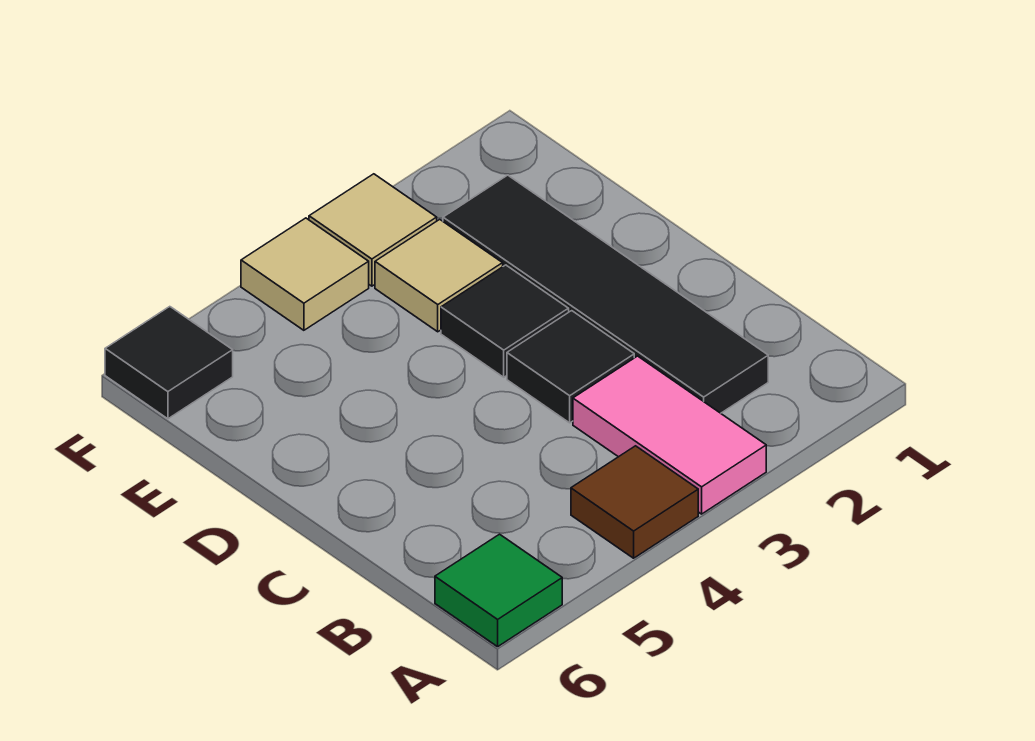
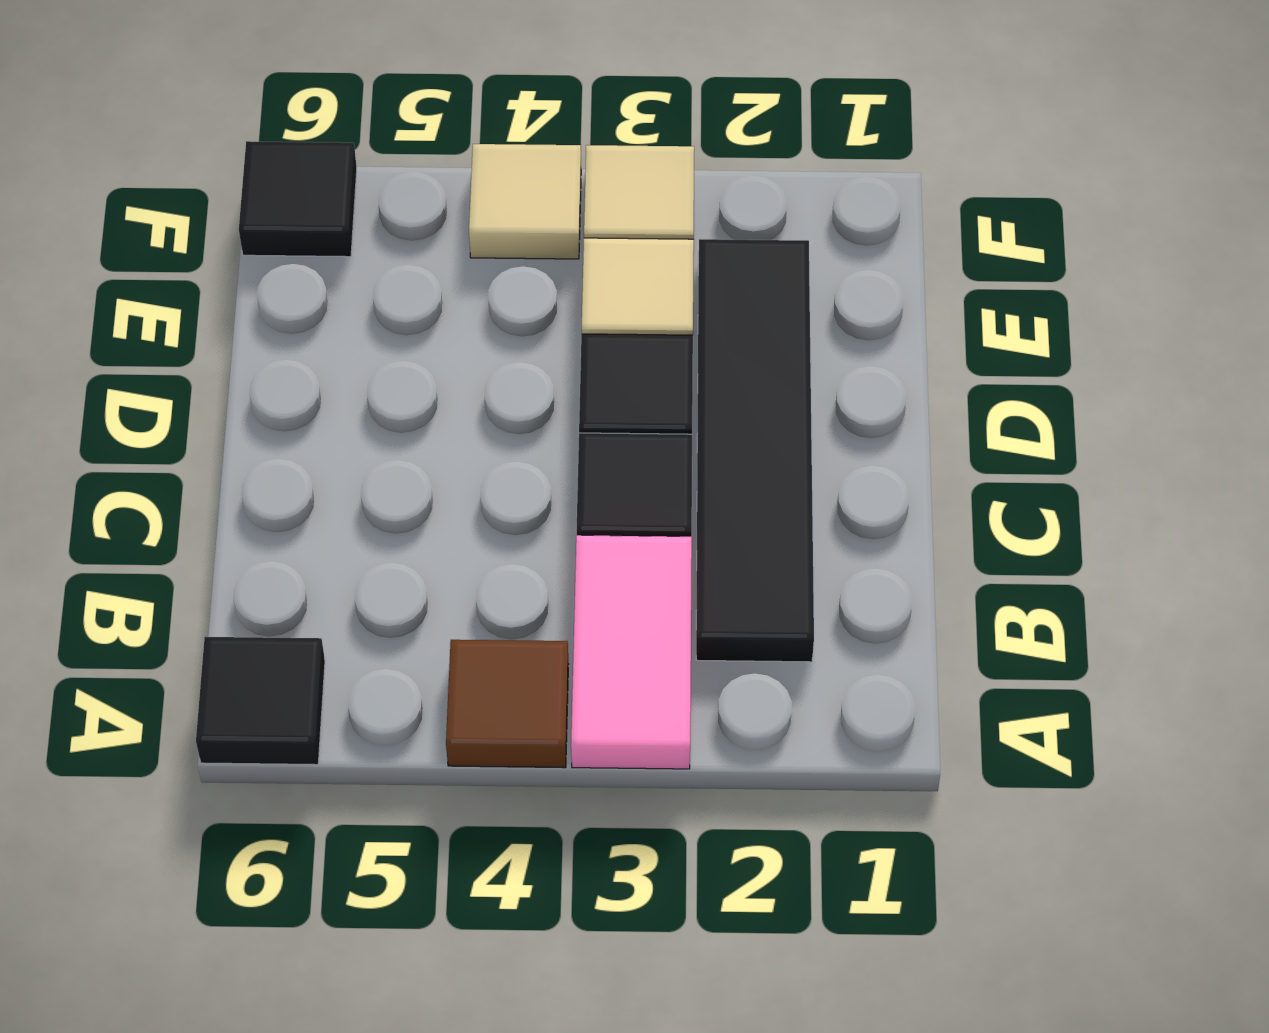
green 1x1 tile [435,534,562,647] -> black 1x1 tile [196,637,325,765]

